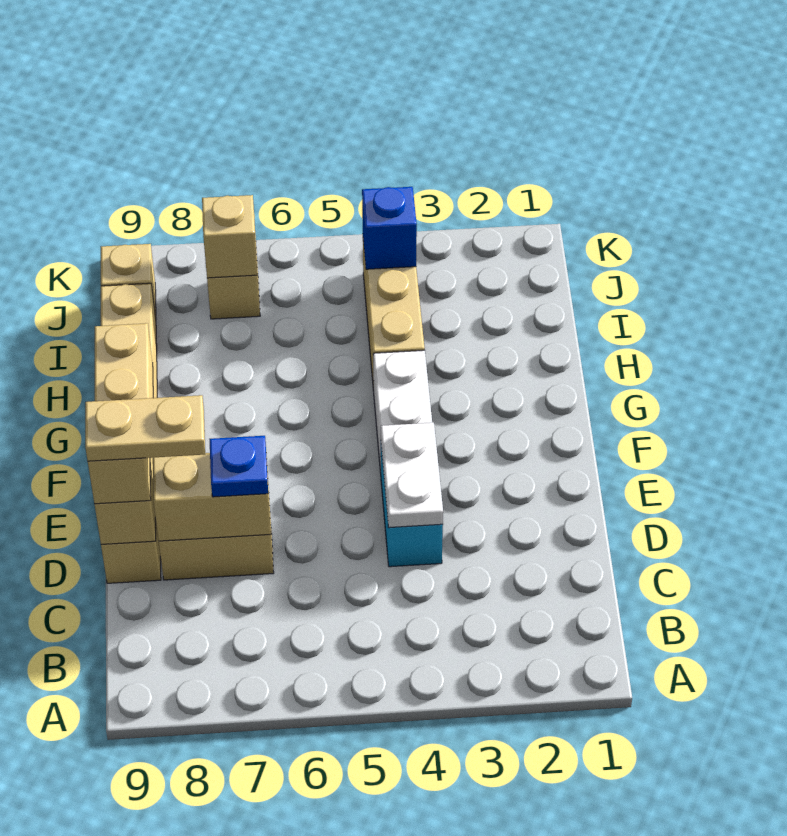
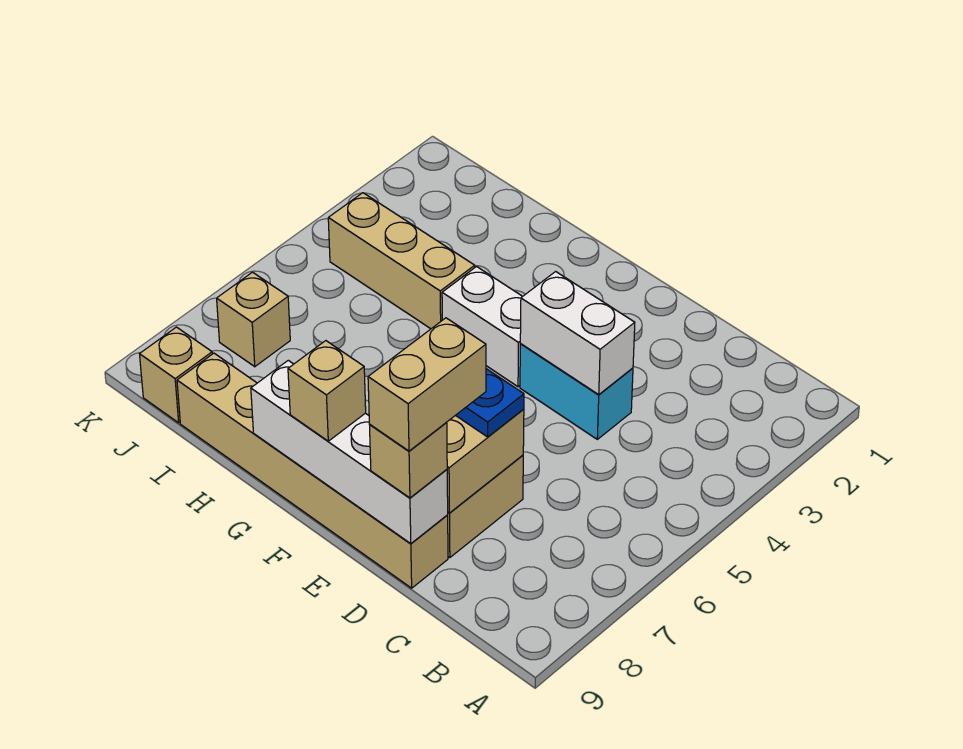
white 1x2 plate [381,423,443,528] -> white 1x2 brick [520,272,635,394]
tan 1x2 plate [85,395,205,461] -> tan 1x2 brick [368,318,486,451]
tan 1x4 brick [95,323,156,544] -> white 1x4 brick [251,360,448,544]
blue 1x1 brick [362,187,417,269] -> none
tan 1x1 brick [202,195,258,278] -> tan 1x1 brick moved to [288,341,366,441]

